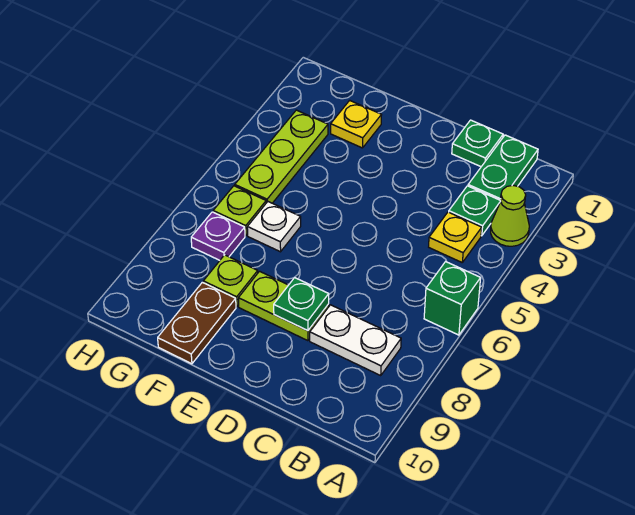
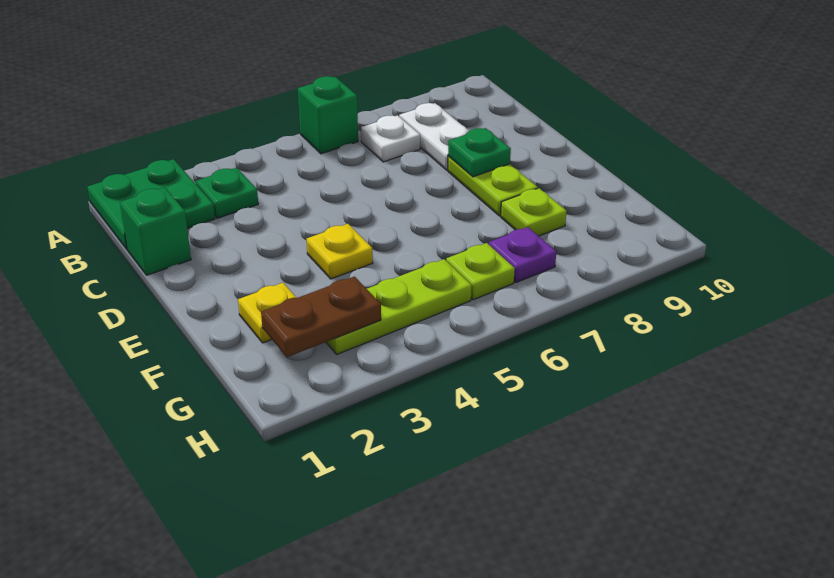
lime 1x1 cone [491,185,529,246] -> none
green 1x2 plate [468,135,538,200] -> green 2x2 plate [87,159,215,249]
yellow 1x1 plate [429,212,482,262] -> yellow 1x1 plate moved to [306,224,373,279]
green 1x1 plate [452,120,503,167] -> green 1x1 brick [120,187,191,275]
white 1x1 plate [247,202,301,252] -> white 1x1 plate moved to [361,115,420,162]
brown 1x2 plate [158,282,236,364] -> brown 1x2 plate moved to [261,277,381,357]

